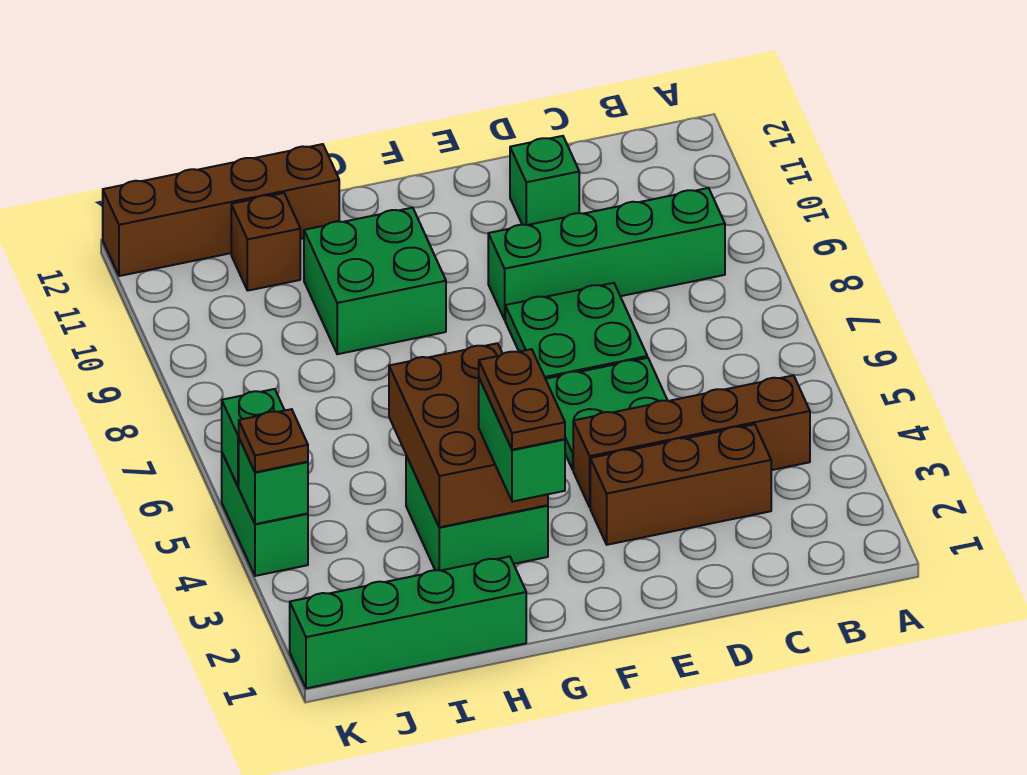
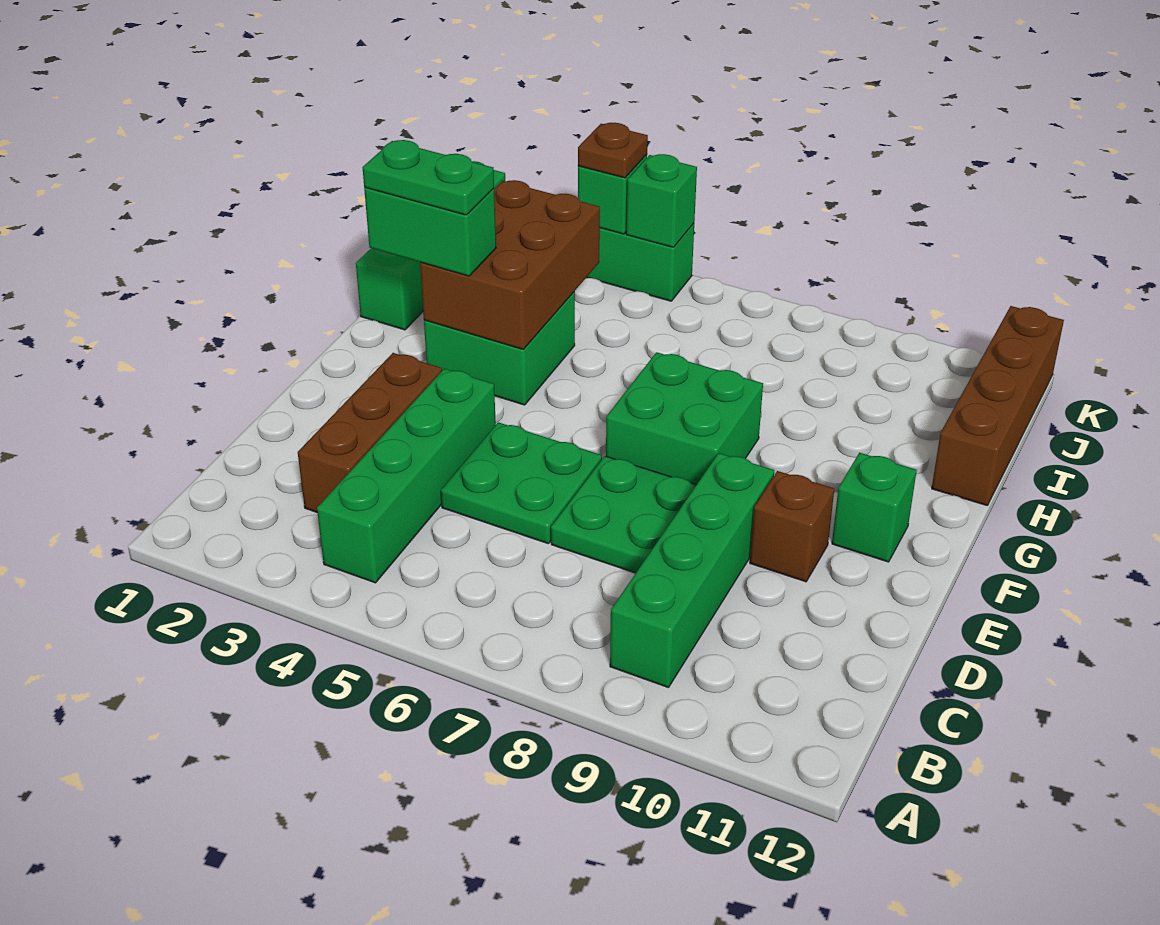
brown 1x4 brick [573,375,810,507] -> green 1x4 brick [317,369,496,583]
green 1x1 brick [510,136,579,225] -> green 1x1 brick moved to [832,453,917,562]
brown 1x2 plate [479,349,565,450] -> green 1x2 plate [363,140,494,215]
brown 2x3 brick [389,343,548,527] -> brown 2x3 brick turned to [420,180,600,350]
green 2x2 brick [304,208,446,354] -> green 2x2 brick moved to [606,352,763,485]
brown 1x1 brick [231,193,300,291] -> brown 1x1 brick moved to [750,471,834,582]

